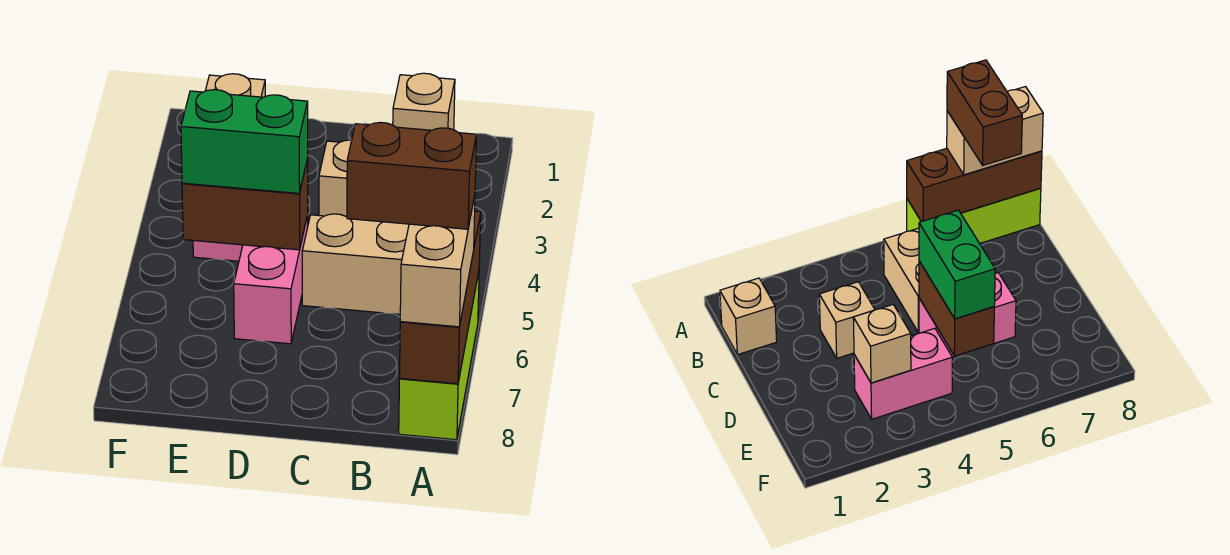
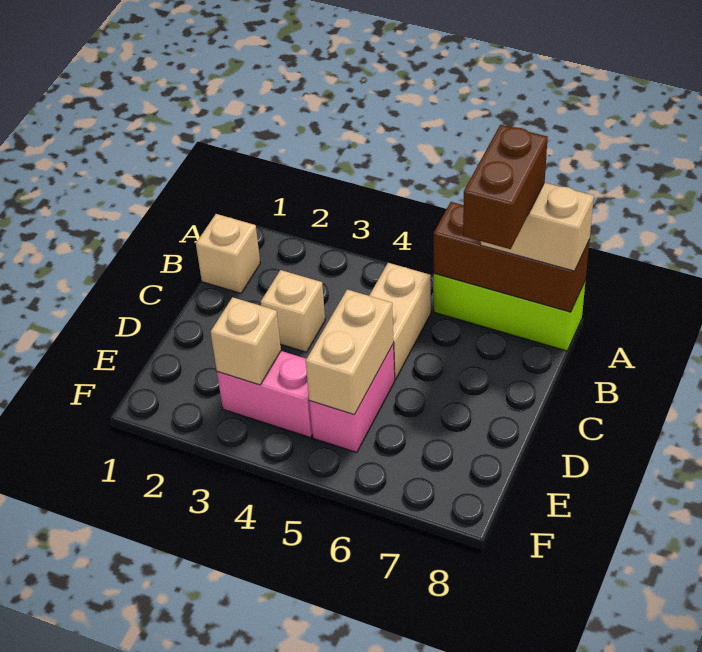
pink 1x2 brick [234,215,308,344] -> pink 1x2 brick turned to [309,344,395,452]
brown 1x2 brick [182,159,308,250] -> tan 1x2 brick [306,290,394,415]
green 1x2 brick [181,90,308,194] -> none

